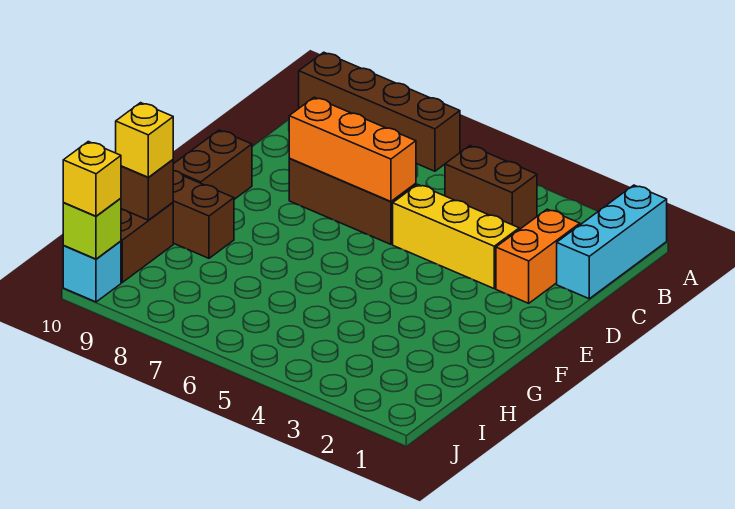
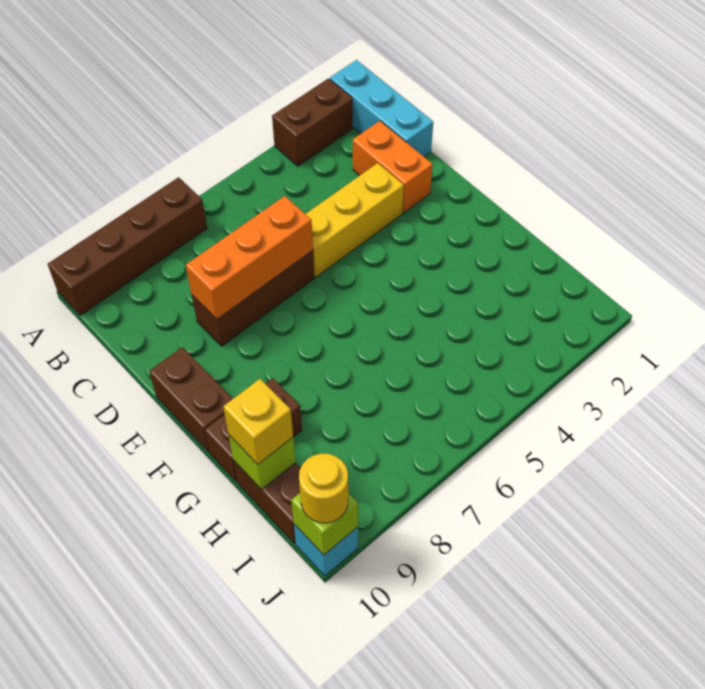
brown 1x2 brick [445,146,537,230] -> brown 1x2 brick moved to [272,78,353,166]
brown 1x1 brick [121,160,174,220] -> lime 1x1 brick [229,435,295,490]
yellow 1x1 brick [63,142,121,216] -> yellow 1x1 round brick [299,453,348,523]

